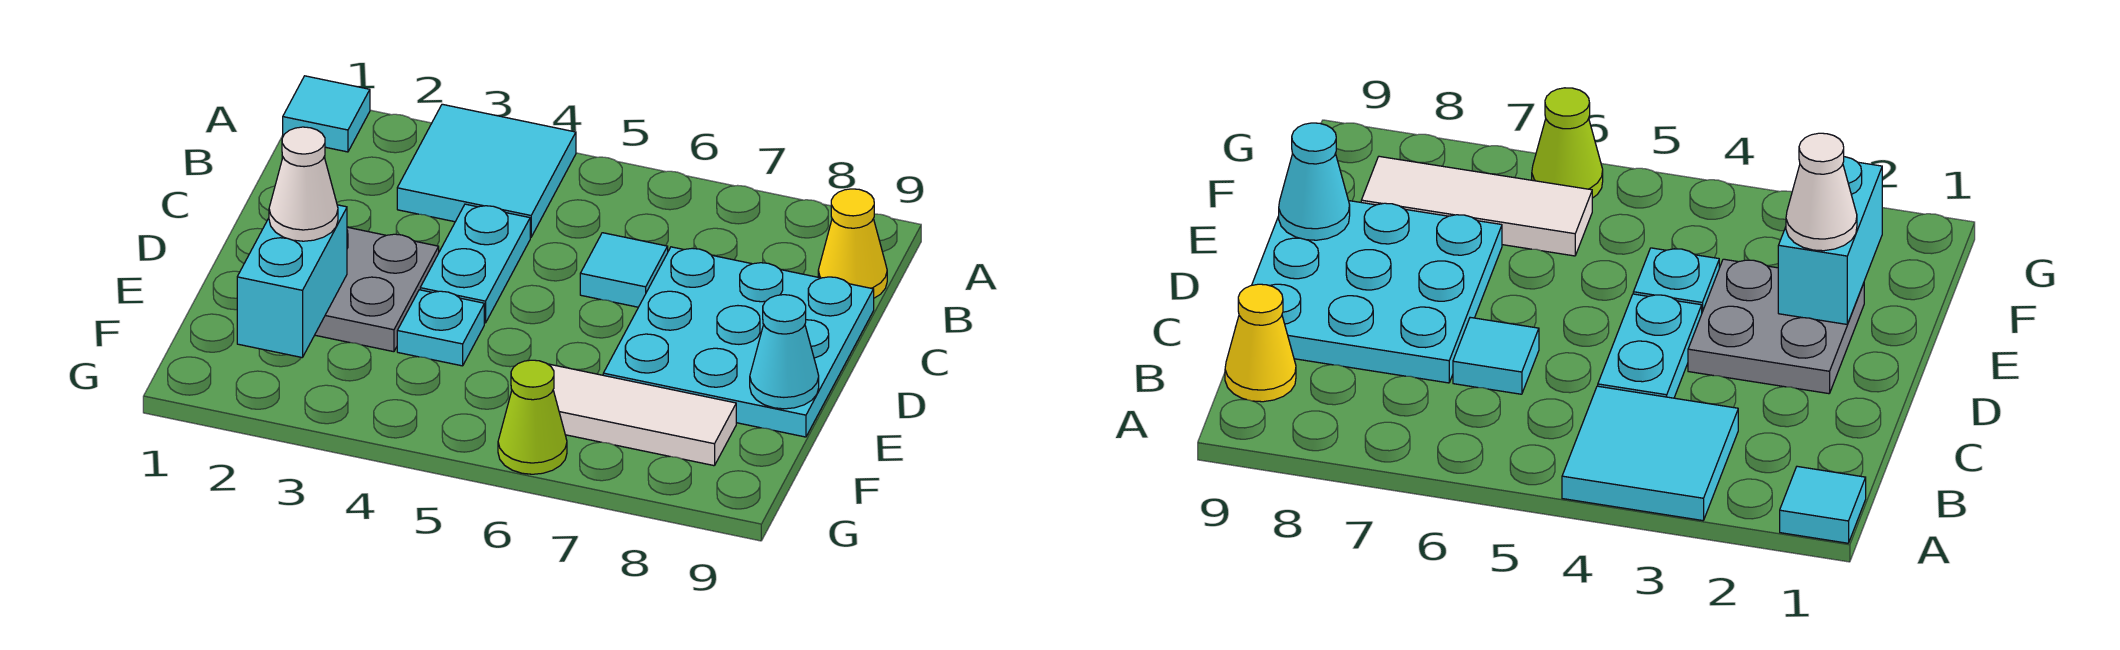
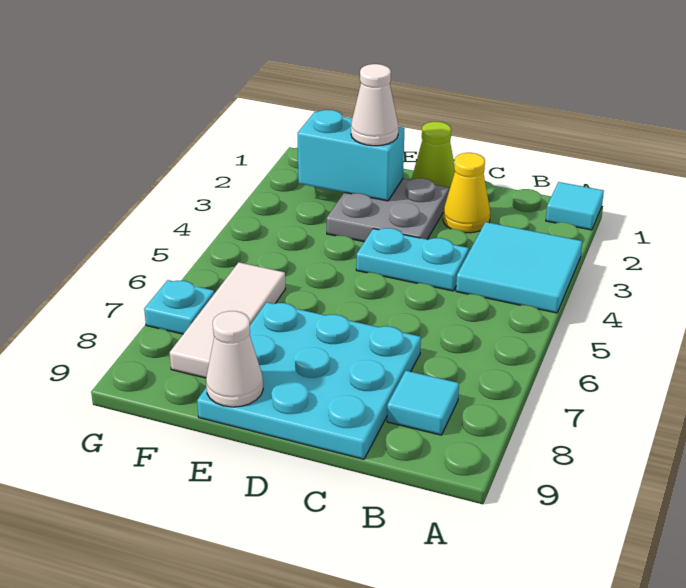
yellow 1x1 cone [818,189,887,298] -> yellow 1x1 cone moved to [443,153,490,233]
cyan 1x1 tile [580,233,668,307] -> cyan 1x1 tile moved to [387,371,459,435]
cyan 1x1 plate [397,290,484,366] -> cyan 1x1 plate moved to [144,280,214,334]
cyan 1x1 cone [750,295,819,409] -> white 1x1 cone [206,311,263,407]
lime 1x1 cone [498,360,567,474] -> lime 1x1 cone moved to [412,122,455,190]

